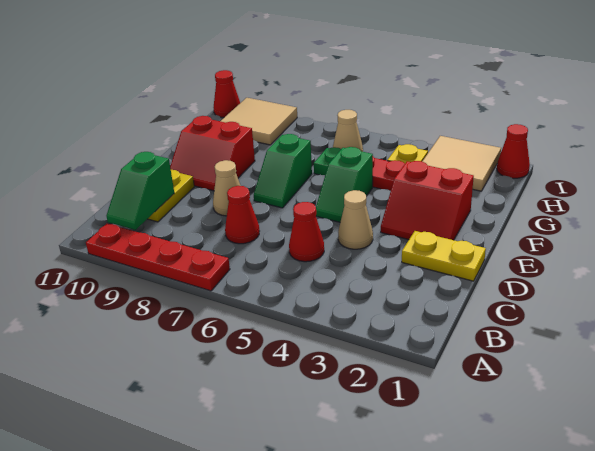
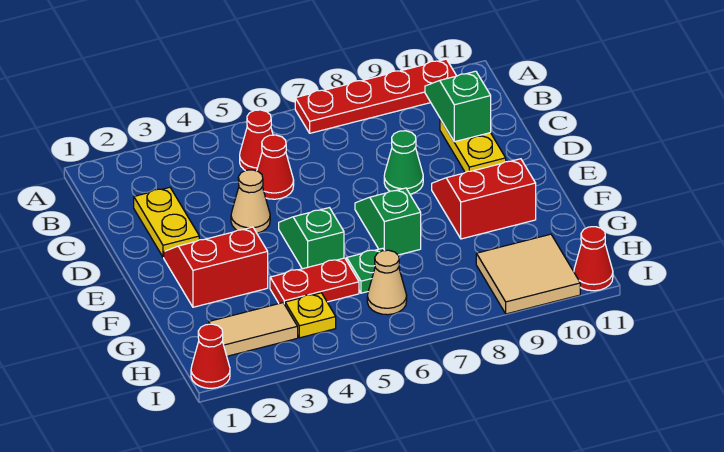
red 1x1 cone [225,186,259,244] -> red 1x1 cone moved to [240,110,273,171]
yellow 1x2 plate [402,231,486,281] -> yellow 1x2 plate turned to [134,187,199,257]
tan 1x1 cone [213,160,241,216] -> green 1x1 cone [384,131,423,194]
tan 2x2 tile [422,136,501,191] -> tan 1x2 tile [209,303,298,356]

